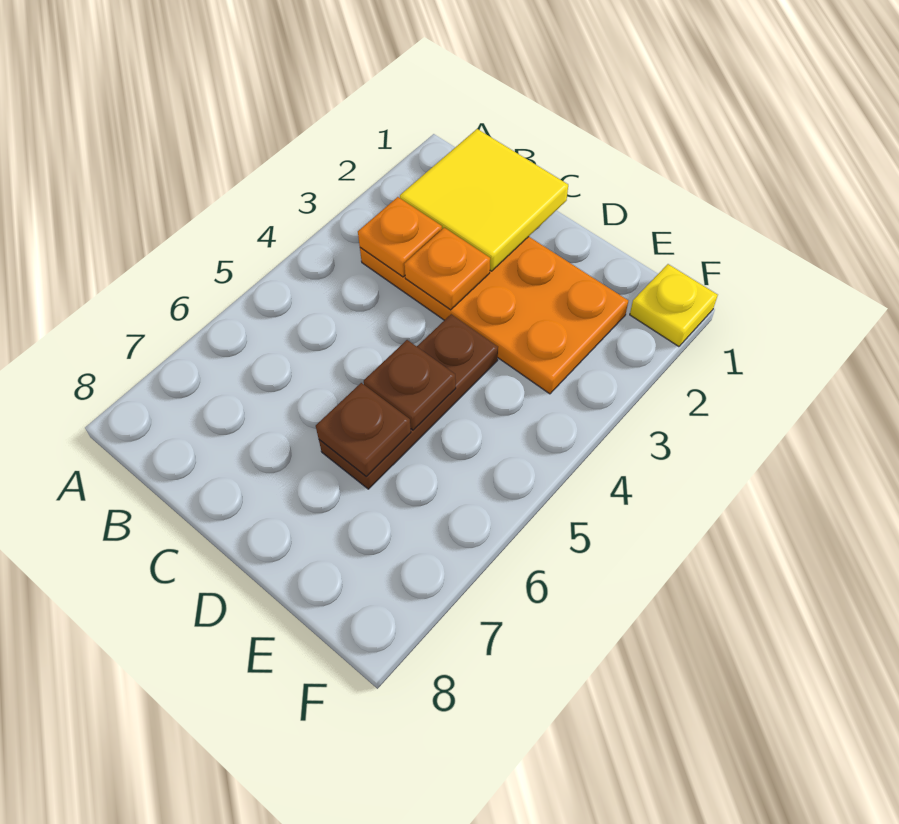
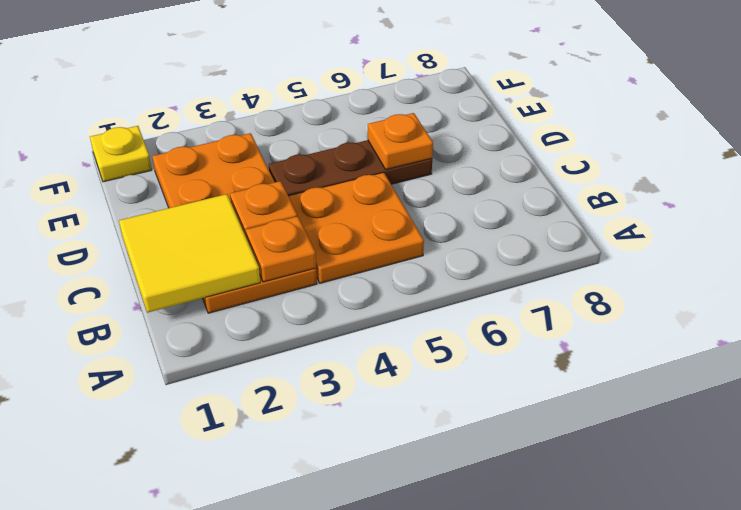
none -> orange 2x2 plate [288,173,424,283]
brown 1x1 plate [364,340,456,430] -> none
brown 1x1 plate [316,383,411,477] -> orange 1x1 plate [368,113,433,169]

